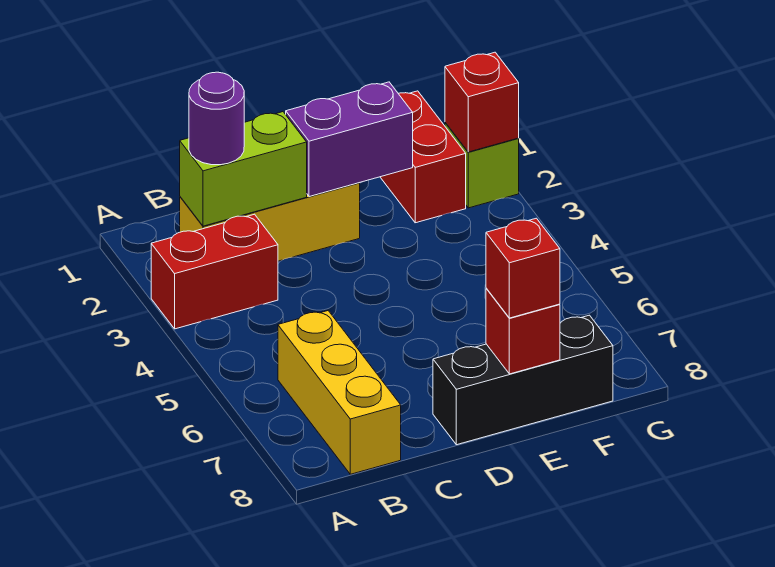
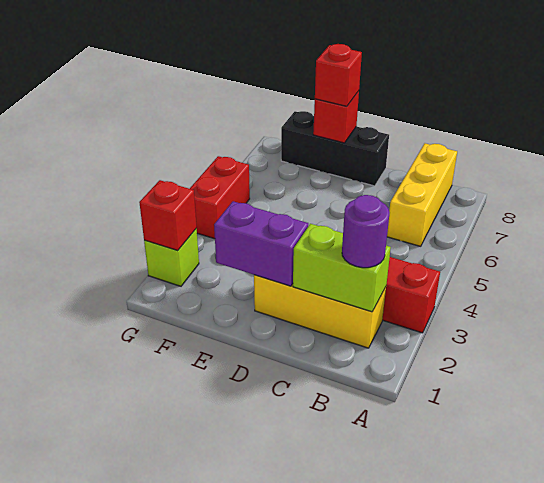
red 1x2 brick [380,91,466,223] -> red 1x2 brick moved to [190,156,250,239]

